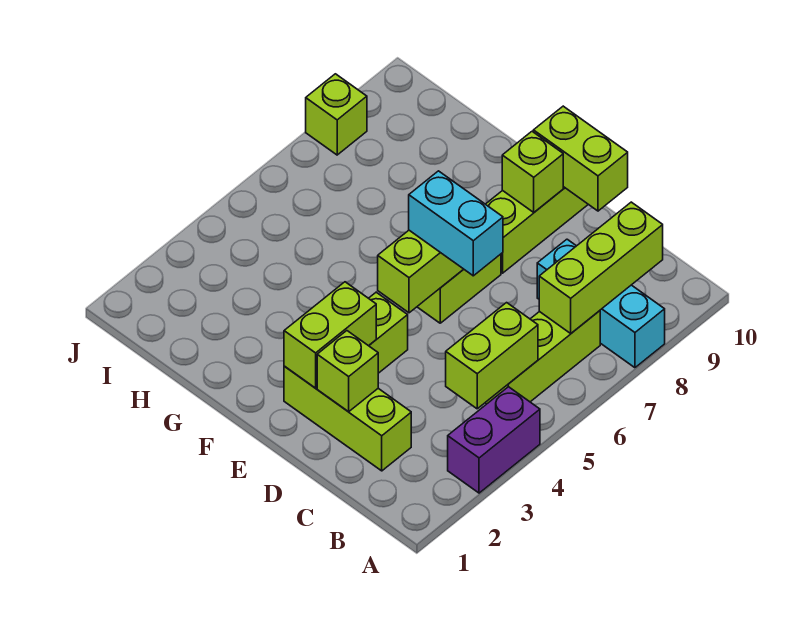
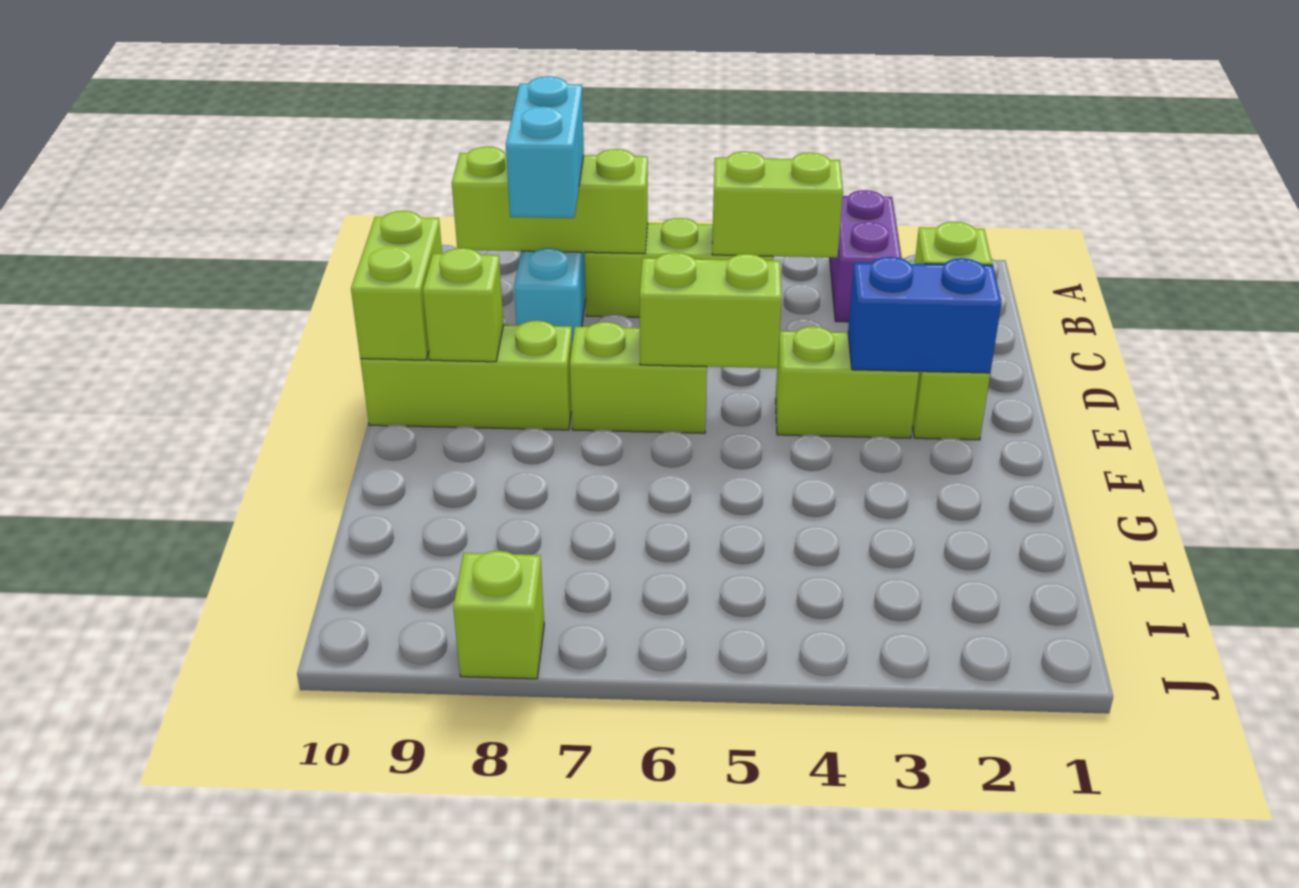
purple 1x2 brick [448,387,540,493] -> purple 1x2 brick turned to [830,190,902,322]
cyan 1x2 brick [409,171,503,276] -> cyan 1x2 brick moved to [506,76,584,218]
lime 1x2 brick [284,282,376,388] -> blue 1x2 brick [848,257,1002,373]

